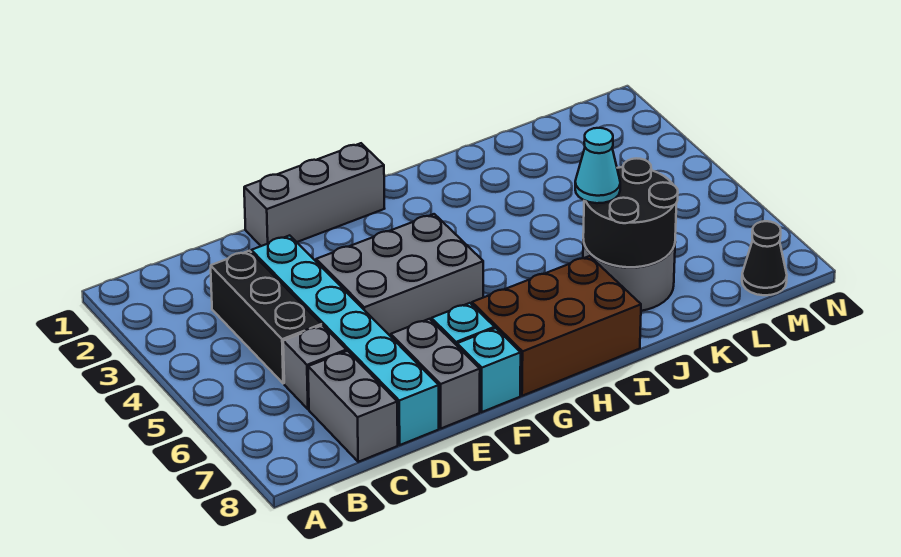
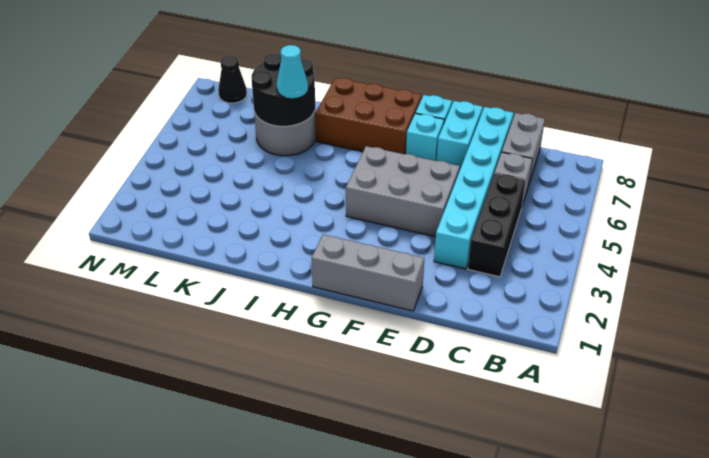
grey 1x2 brick [391,319,480,428] -> cyan 1x2 brick [436,101,483,169]

